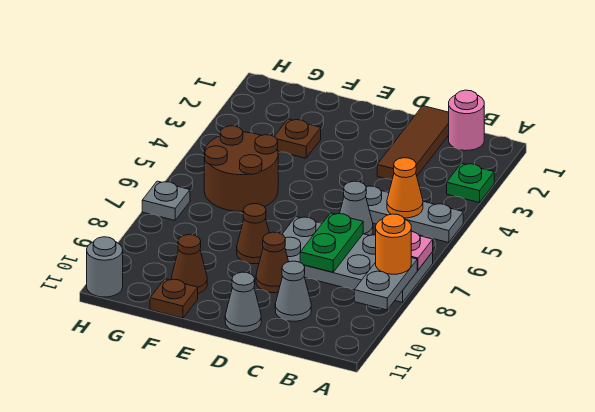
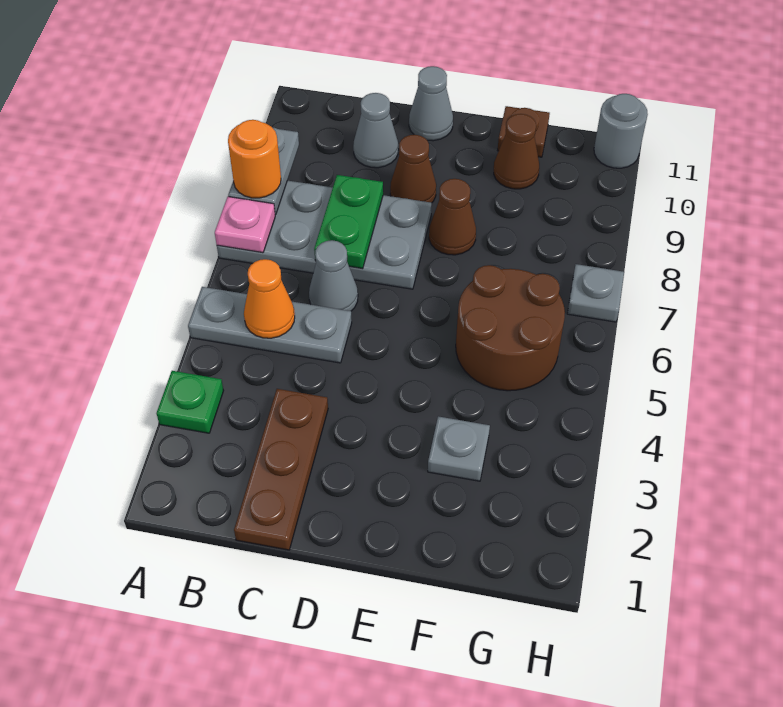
pink 1x1 round brick [449,90,484,151] -> none
brown 1x3 tile [377,106,449,180] -> brown 1x3 plate [234,389,328,550]
brown 1x1 plate [274,119,321,158] -> grey 1x1 plate [428,416,490,481]

